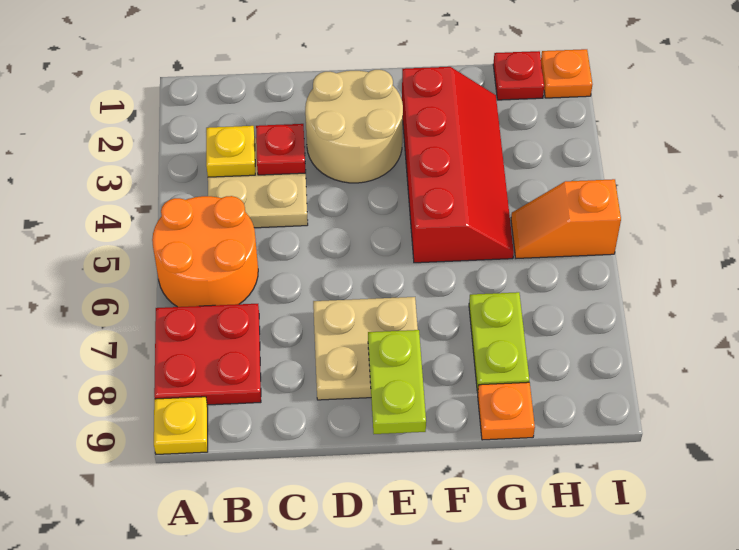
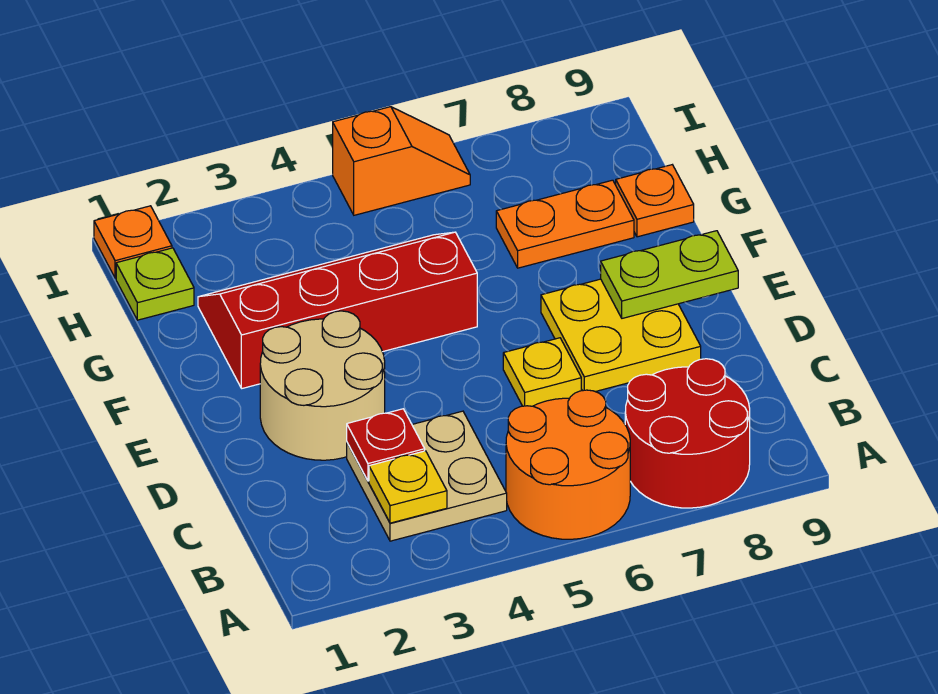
red 2x2 plate [154,304,261,405] -> red 2x2 round brick [625,359,750,508]
yellow 1x1 plate [154,397,208,454] -> yellow 1x1 plate moved to [503,338,581,406]
tan 2x2 plate [313,297,418,400] -> yellow 2x2 plate [541,279,701,392]
lime 1x2 plate [469,292,529,393] -> orange 1x2 plate [496,180,634,268]
red 1x1 plate [493,51,544,100] -> lime 1x1 plate [116,248,194,320]
orange 1x2 slope [511,179,621,258] -> orange 1x2 slope turned to [333,107,470,215]

